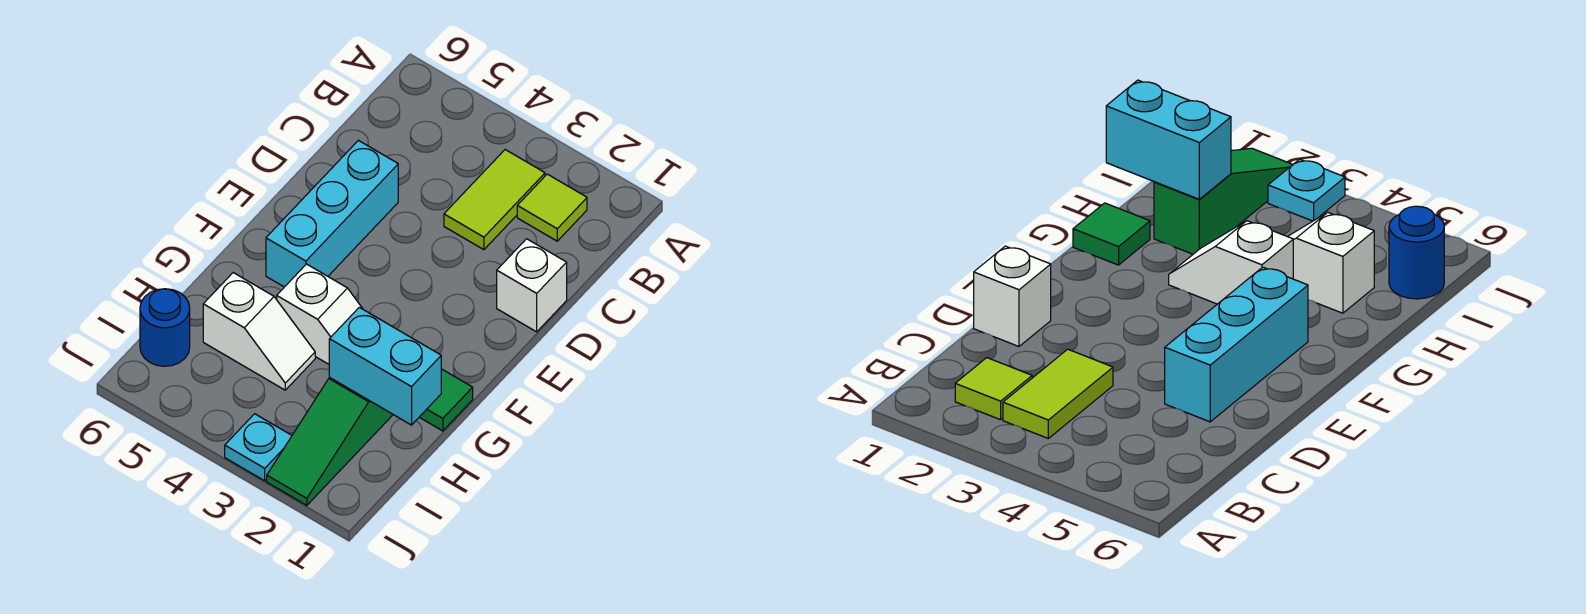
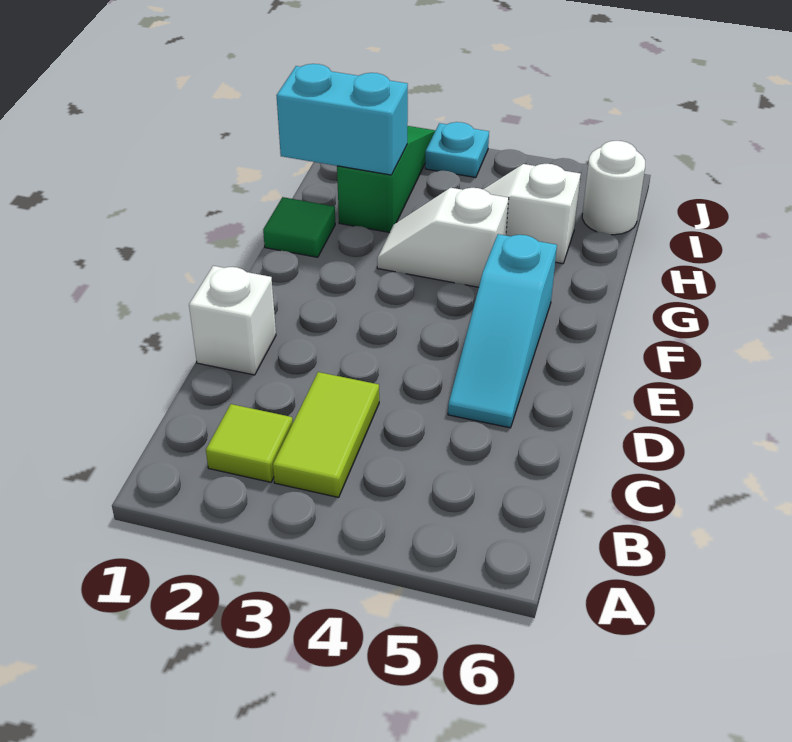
cyan 1x3 brick [266,140,398,287] -> cyan 1x3 slope [448,234,557,428]
blue 1x1 round brick [140,289,190,366] -> white 1x1 round brick [582,141,645,235]

